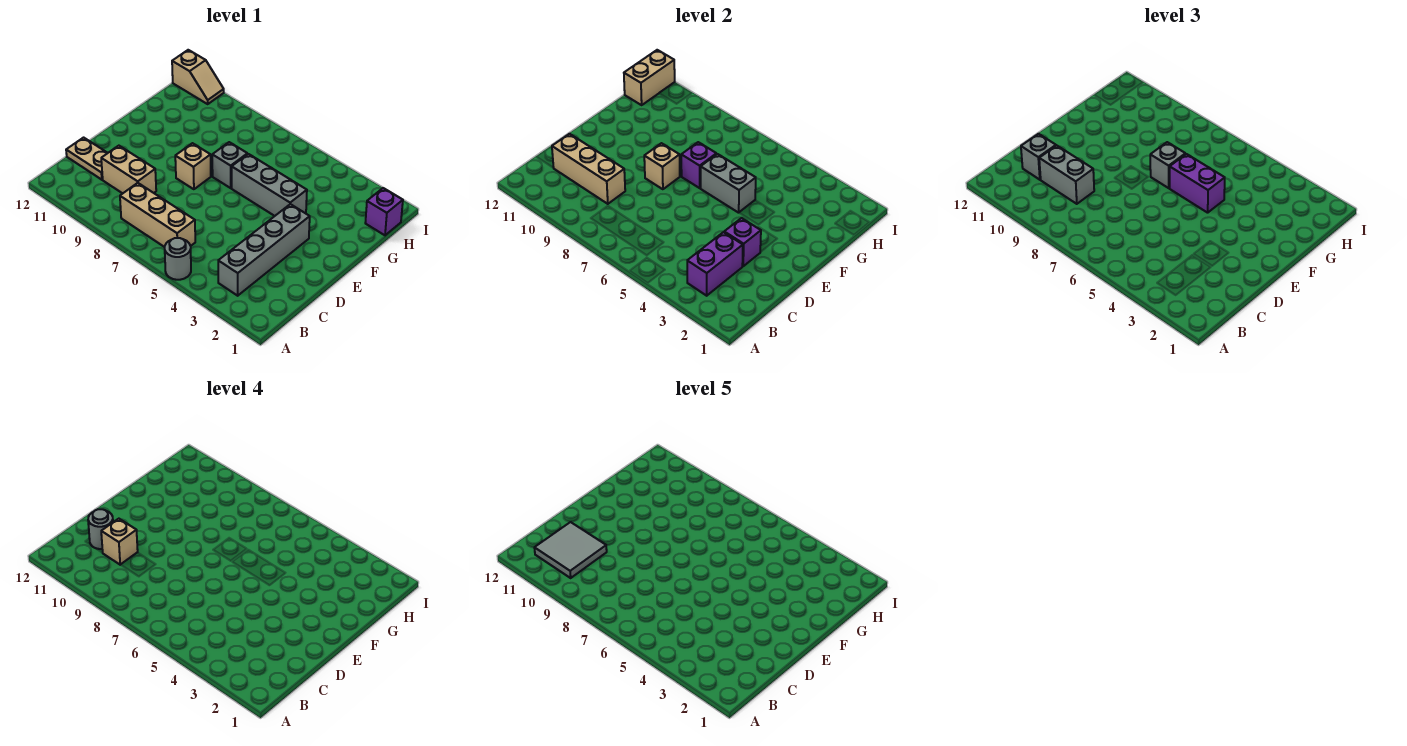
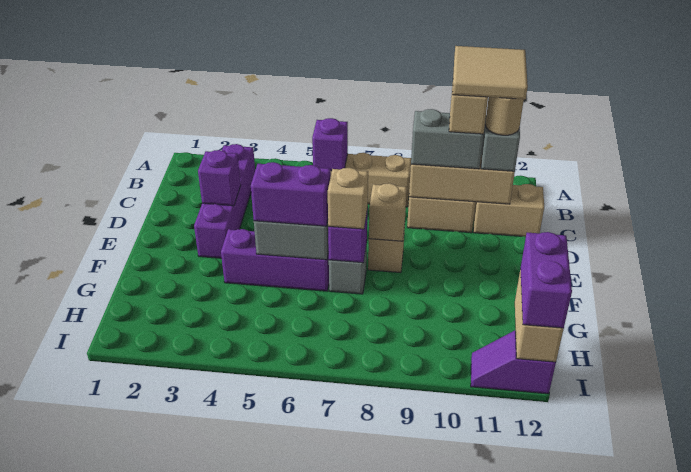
grey 1x1 round brick [165,238,191,280] -> none
grey 1x4 brick [218,204,310,296] -> purple 1x4 brick [194,144,255,258]
purple 1x2 brick [687,232,743,296] -> purple 1x2 brick moved to [520,232,572,328]
grey 2x2 tile [534,522,607,578] -> tan 2x2 tile [452,46,528,99]
tan 1x2 plate [66,138,107,180] -> tan 1x2 brick [473,184,544,237]
grey 1x1 round brick [88,509,113,549] -> tan 1x1 round brick [485,97,524,135]
grey 1x3 brick [232,154,307,216] -> purple 1x3 brick [221,229,329,291]
grey 1x1 brick [1150,142,1185,188] -> tan 1x1 brick [328,168,368,229]
purple 1x1 brick [365,188,403,235] -> purple 1x1 brick moved to [312,118,348,171]
tan 1x2 slope [172,50,224,104] -> purple 1x2 slope [471,331,556,394]

